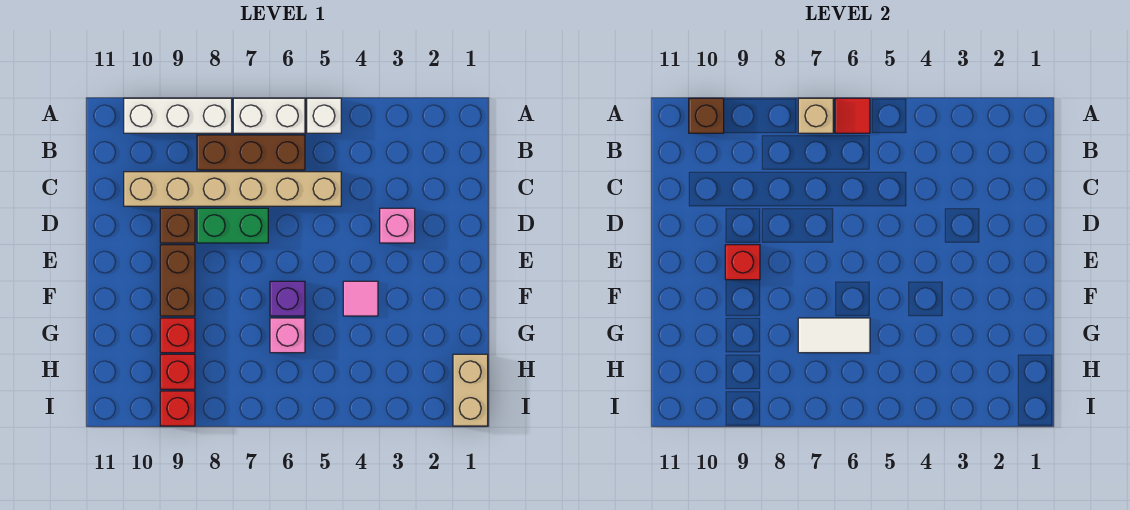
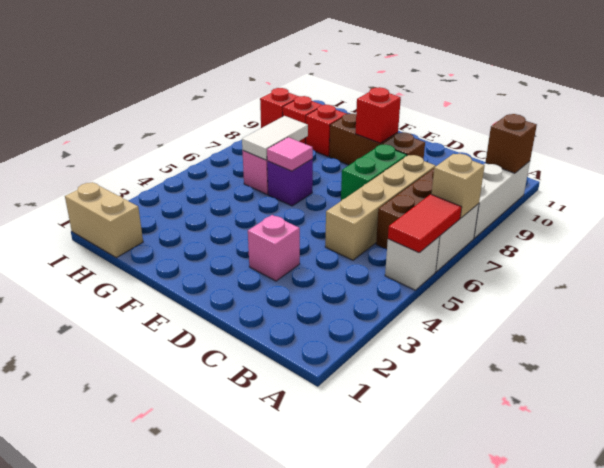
red 1x1 tile [835,98,870,133] -> red 1x2 tile [388,194,462,252]
tan 1x6 brick [124,172,341,206] -> tan 1x4 brick [325,155,436,260]
pink 1x1 tile [343,281,378,316] -> pink 1x1 tile moved to [267,137,313,171]

